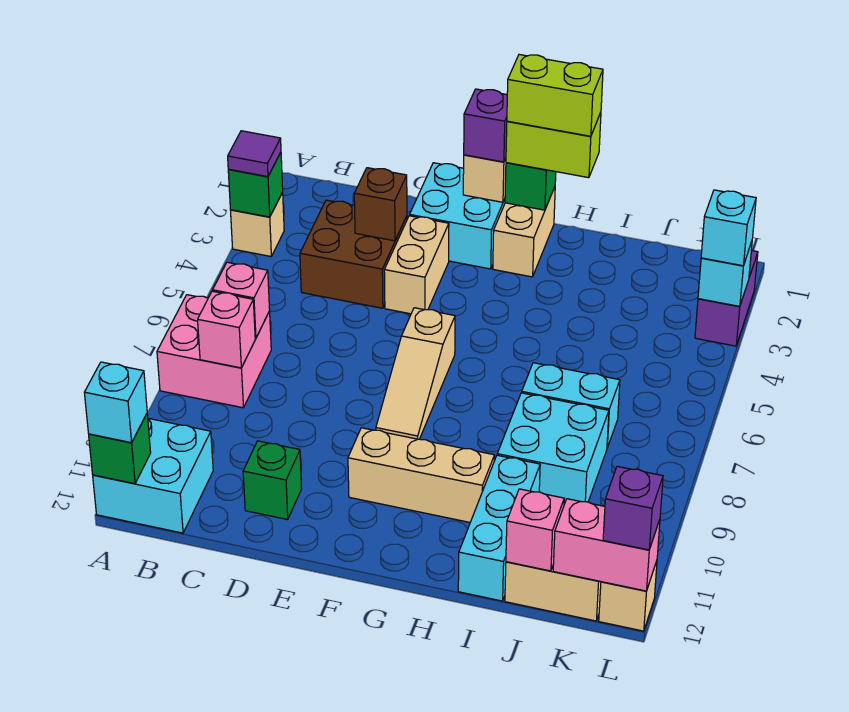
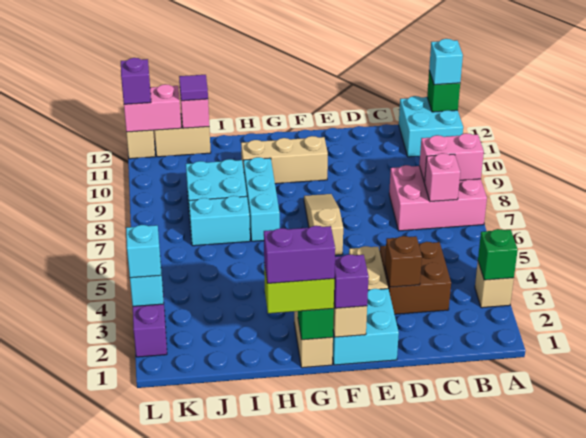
purple 1x1 tile [228,131,281,177] -> purple 1x1 tile moved to [179,75,208,101]
pink 2x2 brick [157,295,271,408] -> pink 2x3 brick [389,165,487,231]
pink 1x1 brick [198,291,255,368] -> pink 1x2 brick [419,133,484,183]
green 1x1 brick [243,441,302,520] -> none
lime 1x2 brick [507,55,603,136] -> purple 1x2 brick [264,226,335,283]
cyan 1x3 brick [458,455,540,601] -> cyan 1x3 brick moved to [243,157,280,241]

